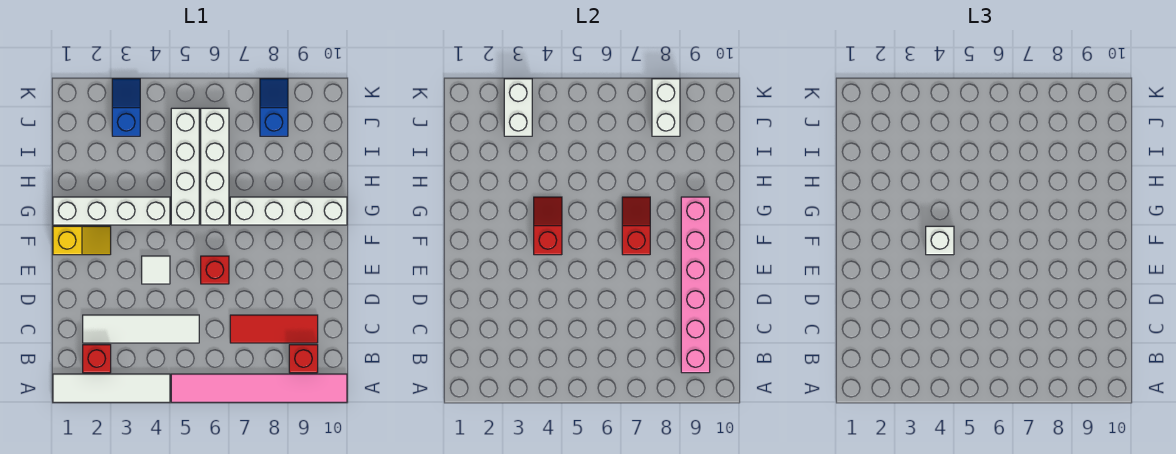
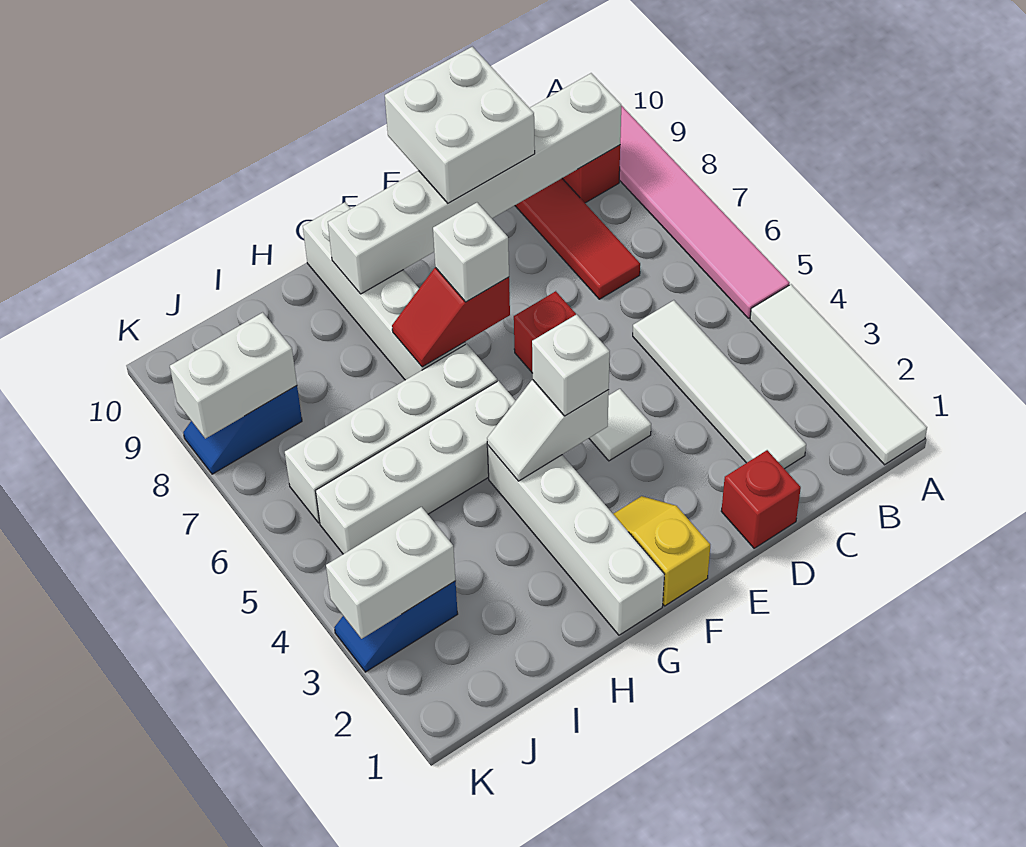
red 1x1 brick [83,345,111,373] -> red 1x1 brick moved to [721,450,801,548]
pink 1x6 brick [681,197,710,373] -> white 1x6 brick [328,73,621,294]
none -> white 2x2 brick [385,47,535,203]
red 1x2 slope [534,197,562,255] -> white 1x2 slope [487,380,609,481]
none -> white 1x1 brick [433,203,509,302]

